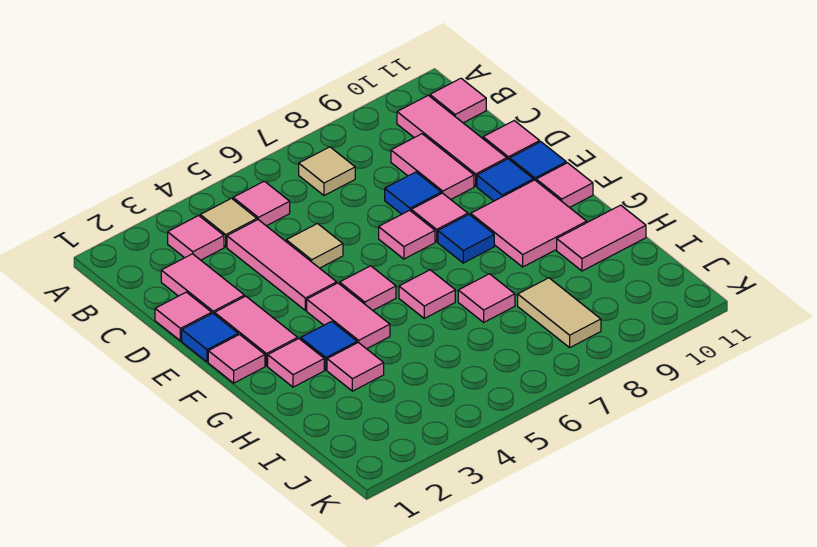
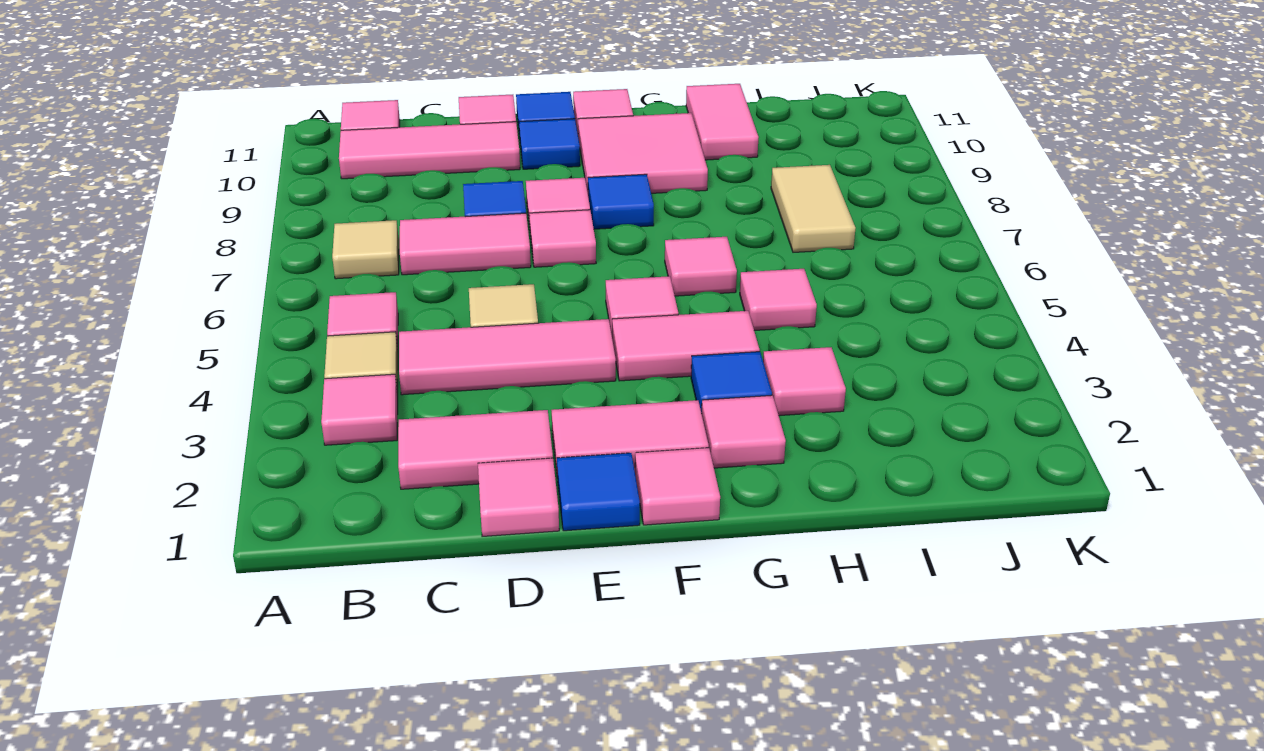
pink 1x2 tile [391,134,474,199] -> pink 1x2 tile moved to [400,213,531,275]
pink 1x1 tile [458,274,515,322] -> pink 1x1 tile moved to [740,269,817,330]
tan 1x2 tile [518,278,601,347] -> tan 1x2 tile turned to [771,165,856,252]

